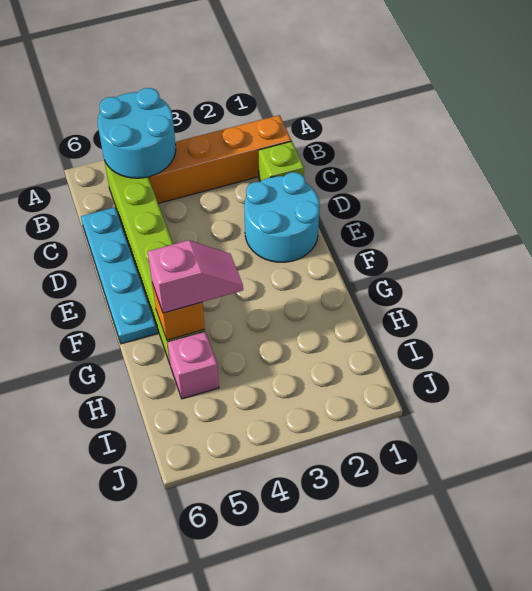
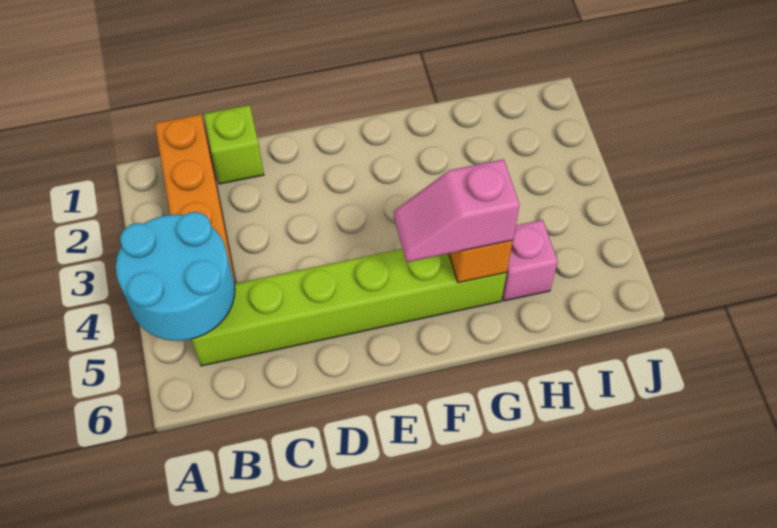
cyan 1x4 plate [81,207,157,344] -> none
cyan 2x2 round brick [244,172,320,262] -> none
pink 1x2 slope [148,240,243,313] -> pink 1x2 slope turned to [394,159,520,262]

